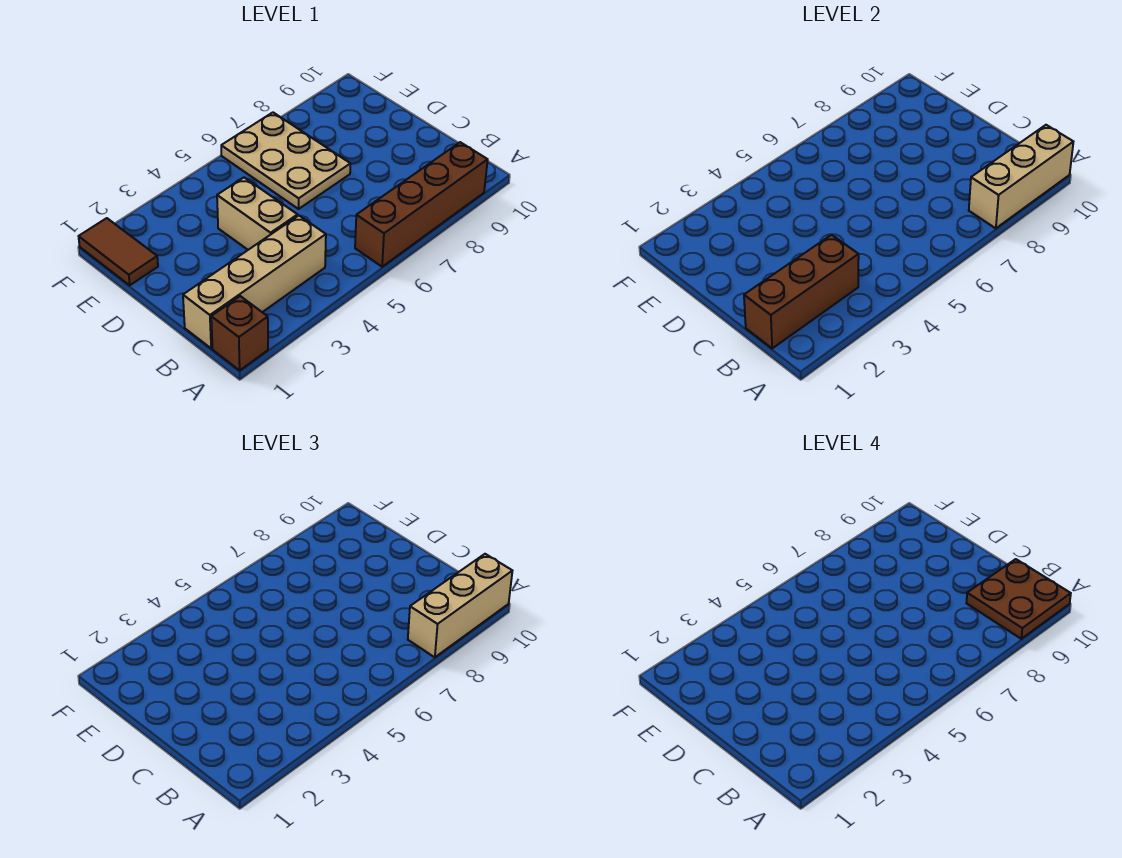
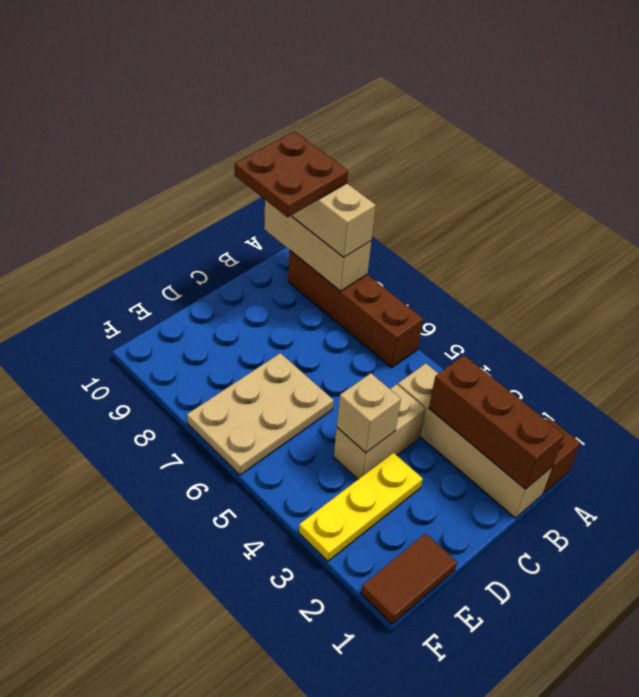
none -> yellow 1x3 plate [299,453,423,561]
none -> tan 1x1 brick [337,373,401,453]

